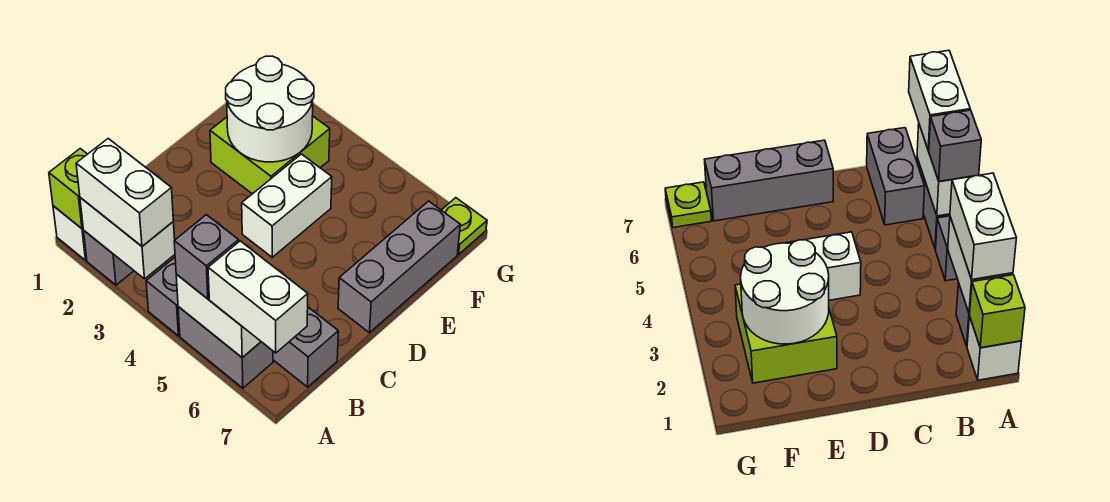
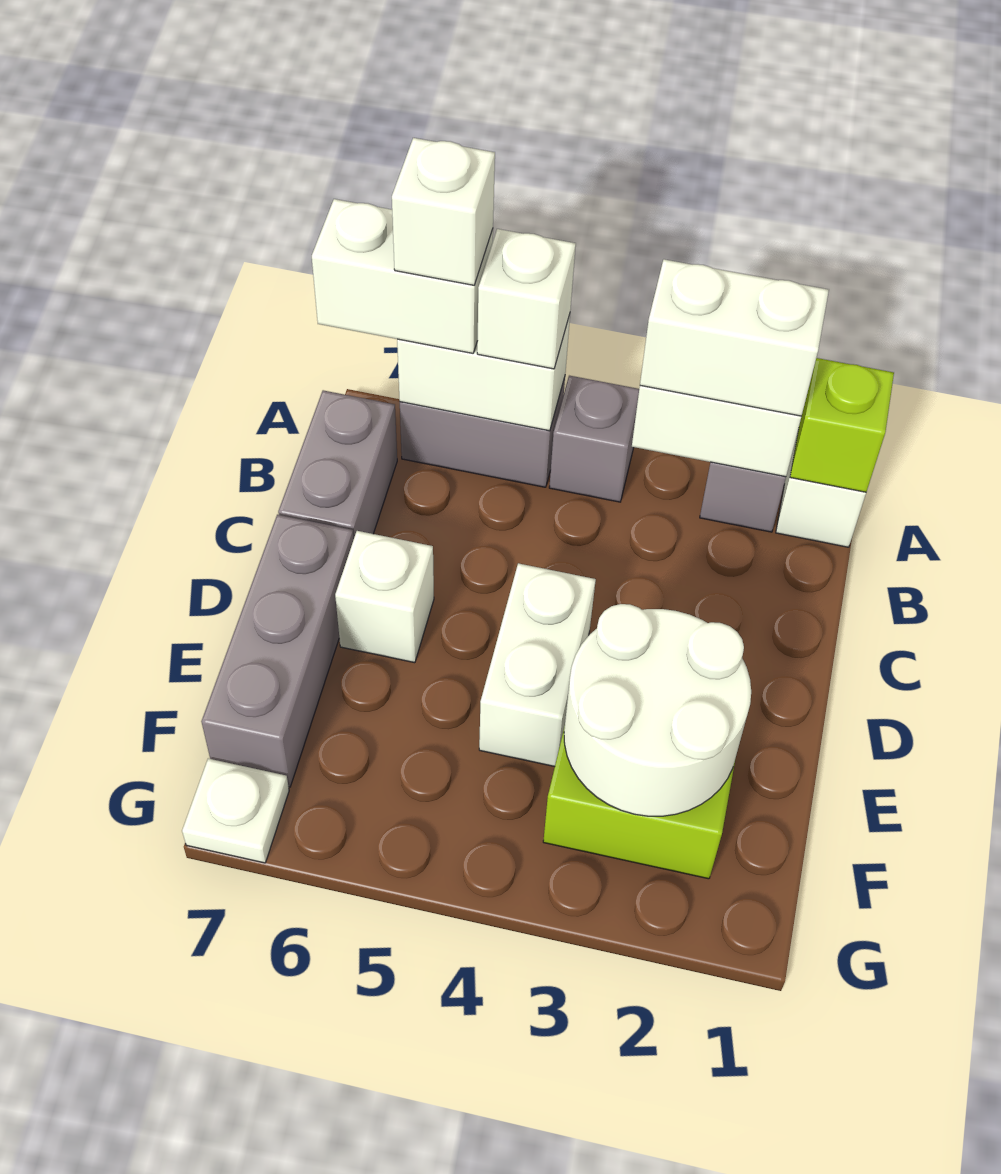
grey 1x1 brick [174,215,239,299] -> white 1x1 brick [477,229,576,369]
none -> white 1x1 brick [392,138,495,285]
grey 1x2 brick [273,307,338,387] -> grey 1x2 brick turned to [278,390,397,539]
none -> white 1x1 brick [335,531,434,663]
lime 1x1 plate [442,198,487,254] -> white 1x1 plate [182,759,289,863]

